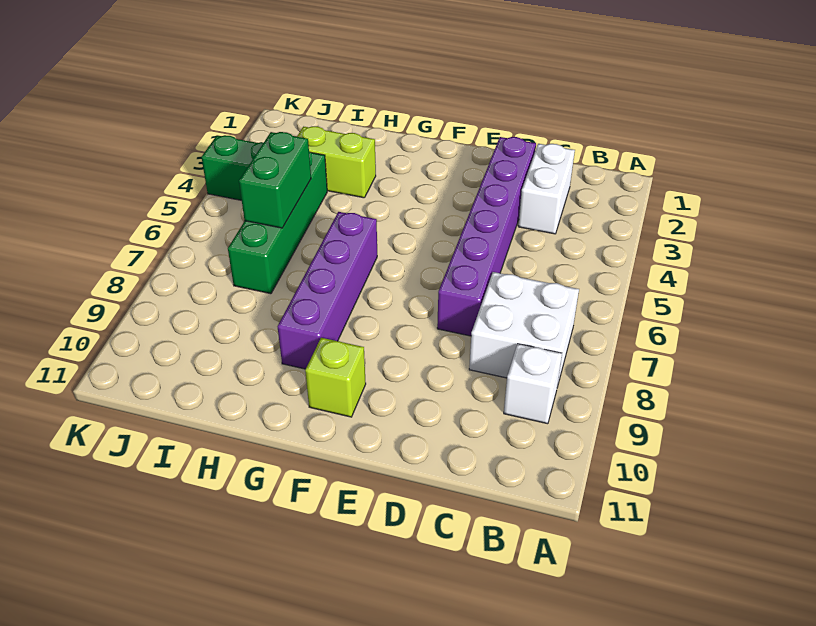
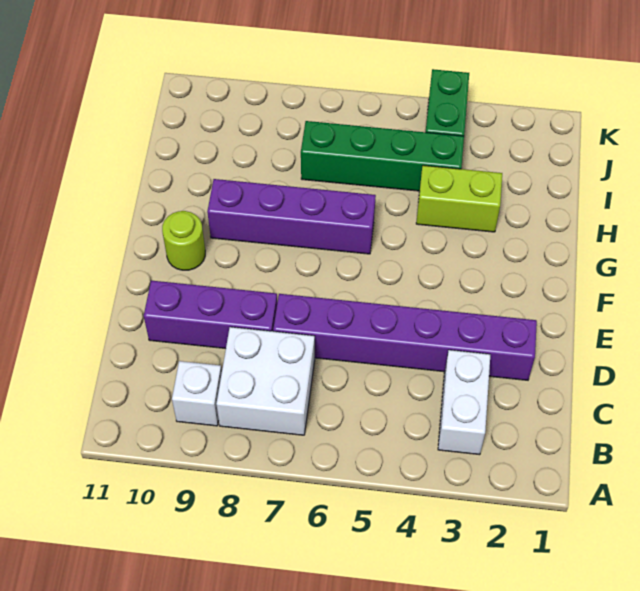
white 1x2 brick [518,144,575,234] -> white 1x2 brick turned to [438,350,490,455]
none -> purple 1x3 brick [144,281,277,349]
lime 1x1 brick [305,338,366,417] -> lime 1x1 round brick [162,211,205,270]
lime 1x2 brick [297,126,376,198] -> lime 1x2 brick turned to [416,165,502,232]
green 1x2 brick [239,132,311,228] -> none

